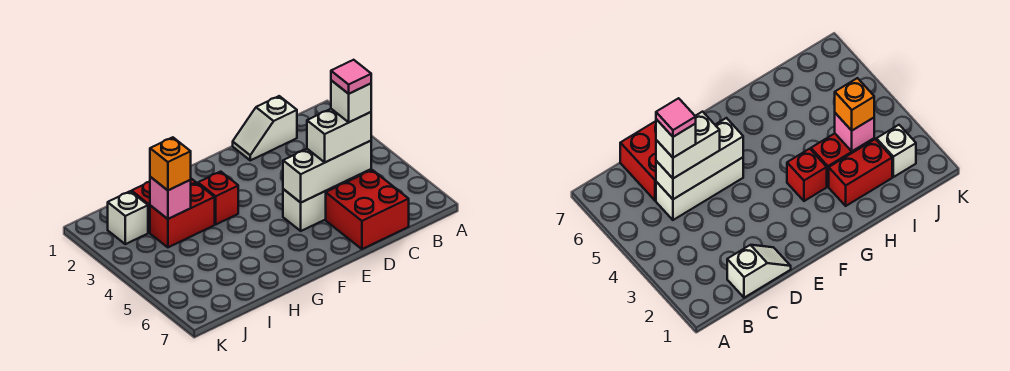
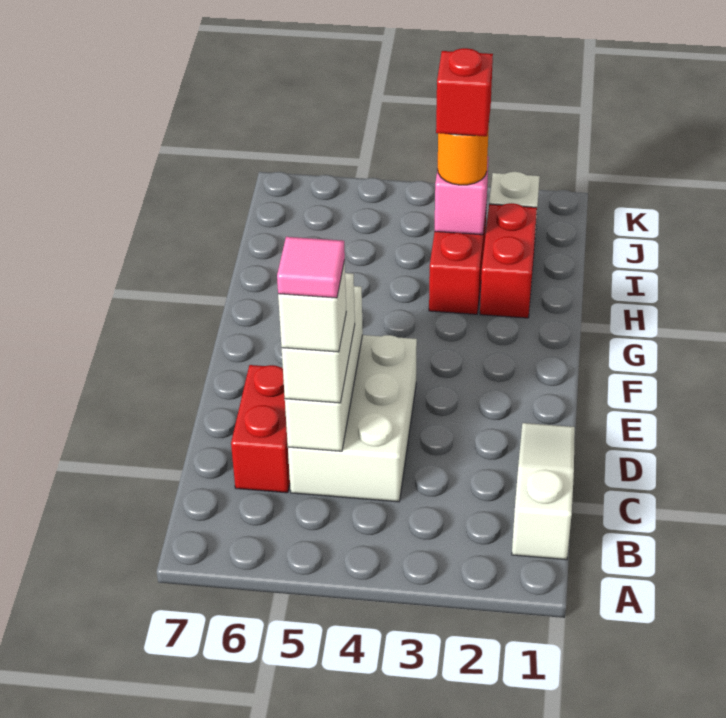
white 1x2 slope [233,96,297,160] -> white 1x3 slope [512,423,575,560]
white 1x3 brick [283,169,371,231] -> white 2x3 brick [288,335,417,502]
red 2x2 brick [326,170,409,249] -> red 1x2 brick [231,365,290,493]
red 1x1 brick [198,172,238,224] -> red 1x1 brick moved to [436,48,493,136]
orange 1x1 brick [150,137,191,190] -> orange 1x1 round brick [438,125,489,185]

